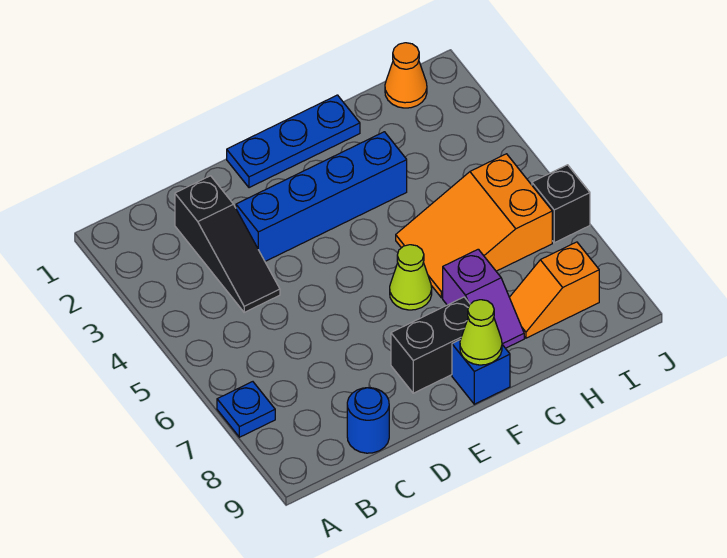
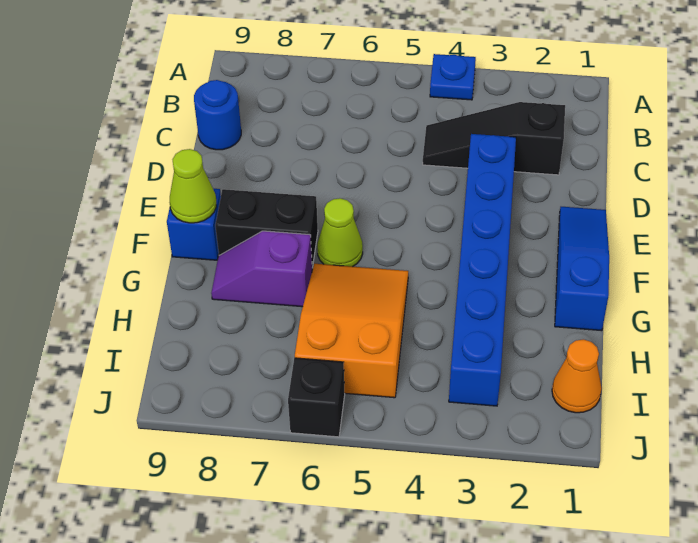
blue 1x1 plate [217,382,275,437] -> blue 1x1 plate moved to [430,54,476,100]
blue 1x4 brick [236,132,407,261] -> blue 1x6 brick [449,134,516,406]
blue 1x3 plate [227,95,360,188] -> blue 1x3 slope [555,207,609,331]
black 1x2 brick [391,297,470,393] -> black 1x2 brick turned to [215,189,318,268]
orange 1x2 slope [509,242,599,338] -> none

